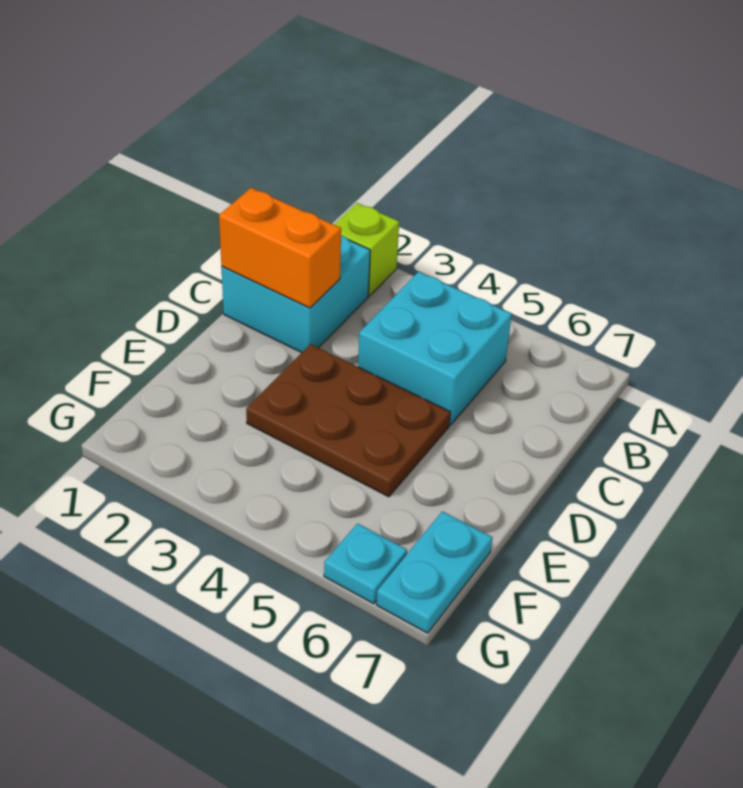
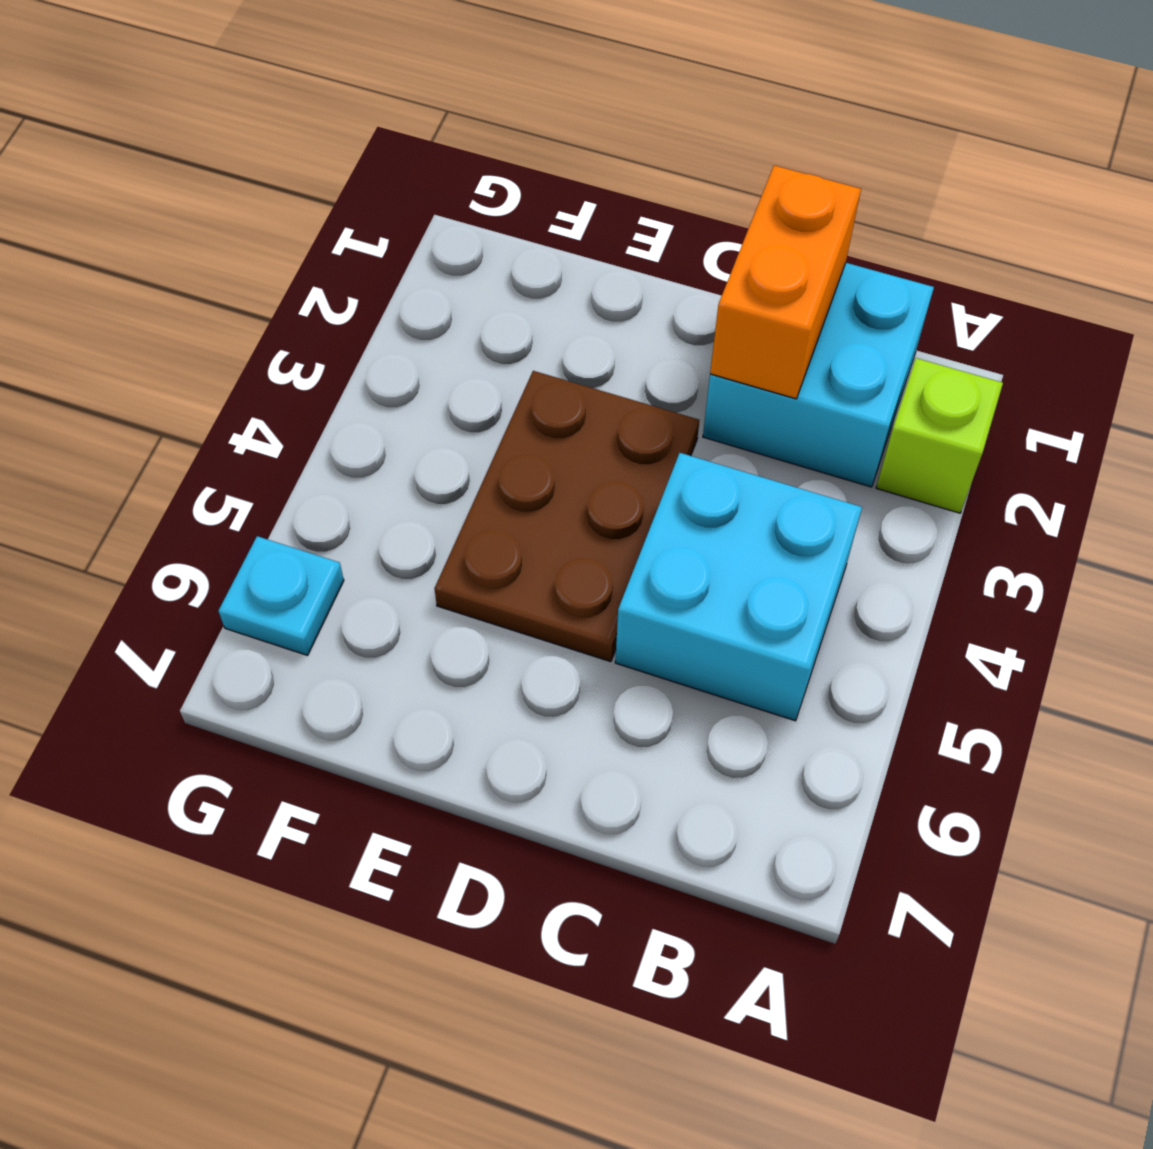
cyan 1x2 plate [376,511,492,633] -> none

